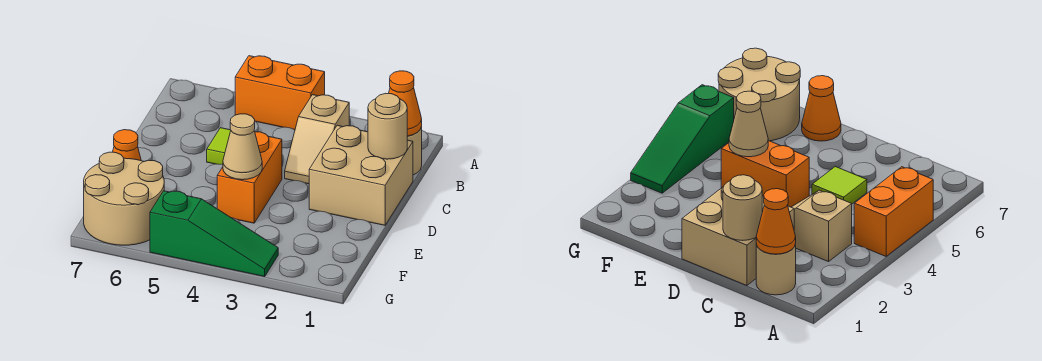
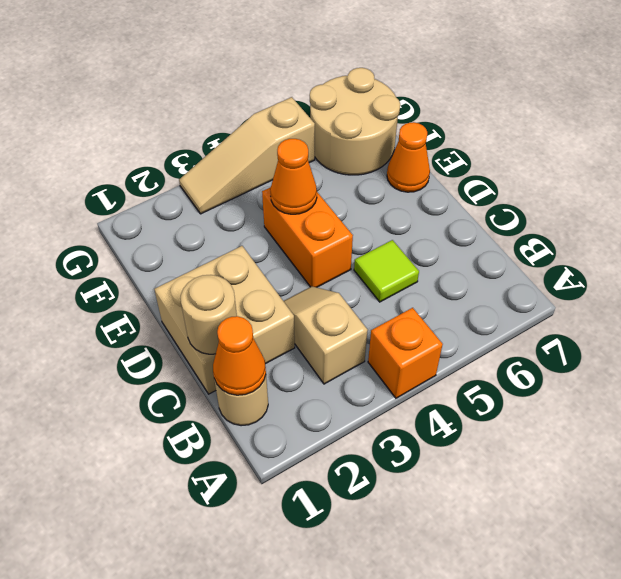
orange 1x2 brick [235,56,325,130] -> orange 1x1 brick [368,308,443,398]
tan 1x1 cone [223,114,262,180] -> orange 1x1 cone [270,139,317,214]
green 1x3 slope [150,191,278,277] -> tan 1x3 slope [179,97,315,214]

